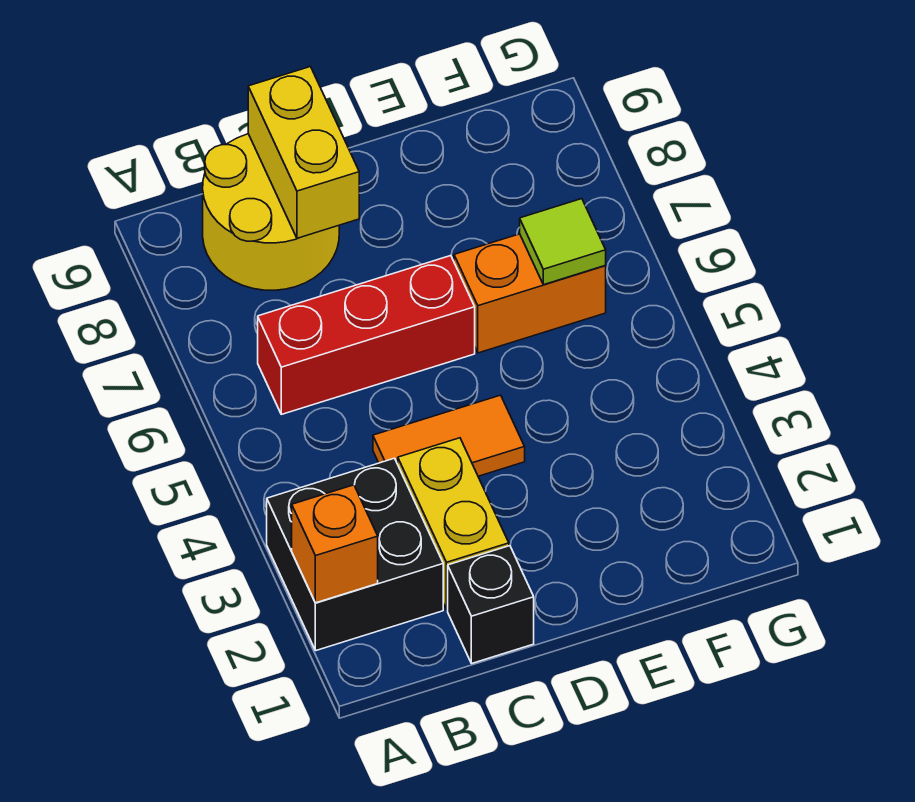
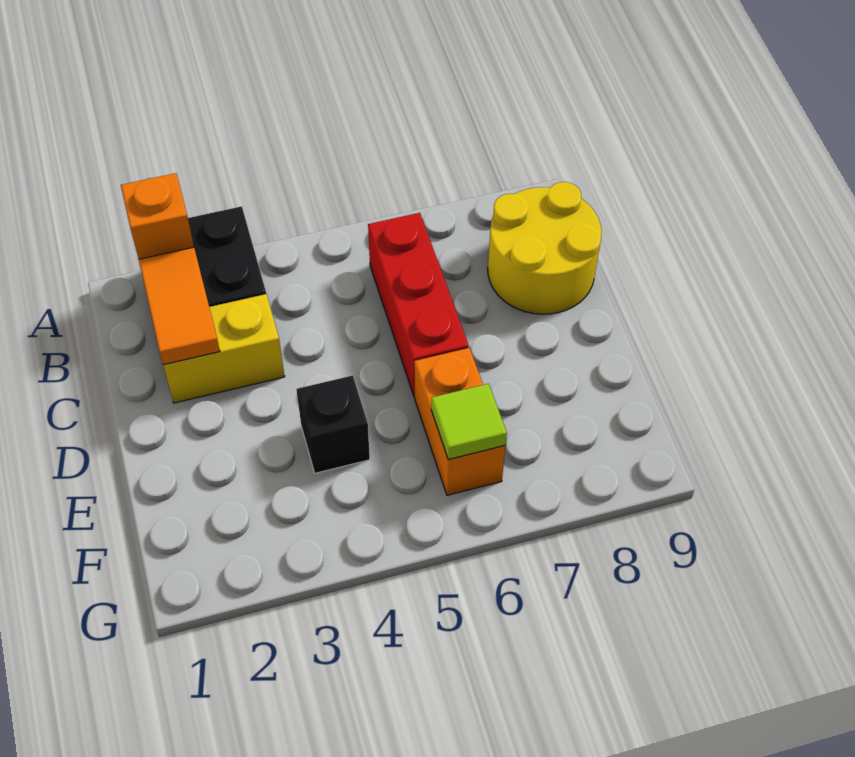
black 1x1 brick [448,546,534,664] -> black 1x1 brick moved to [296,375,370,473]
orange 1x2 tile [373,395,525,476] -> orange 1x2 tile moved to [139,248,220,365]
yellow 1x2 brick [248,67,359,238] -> none

